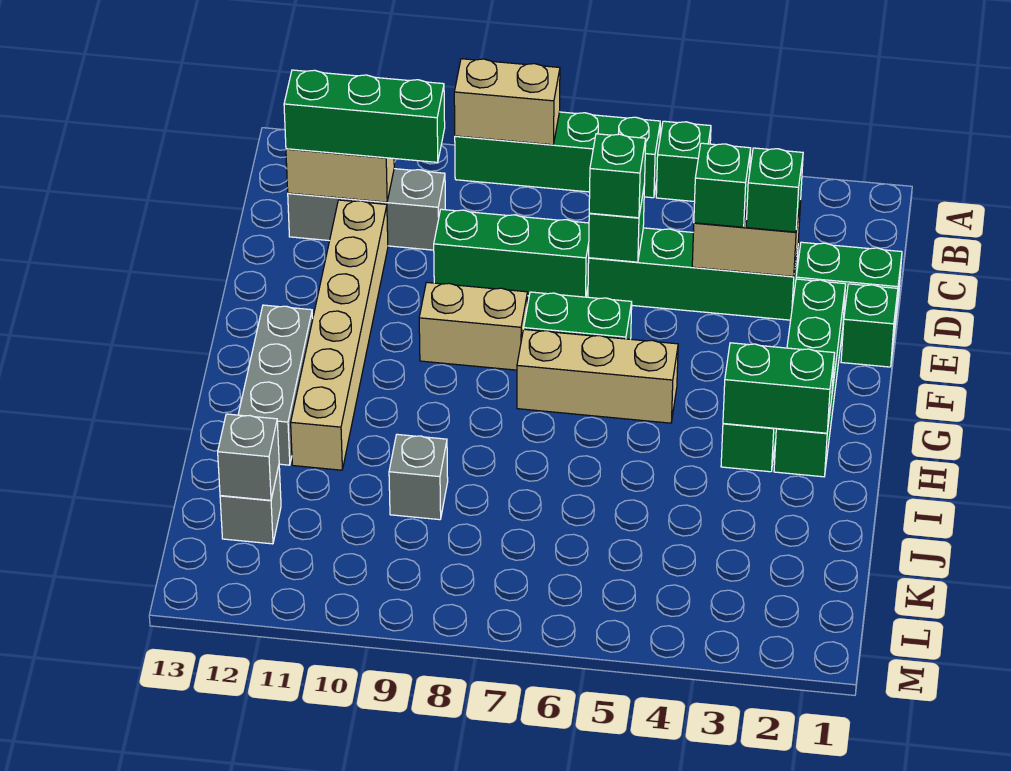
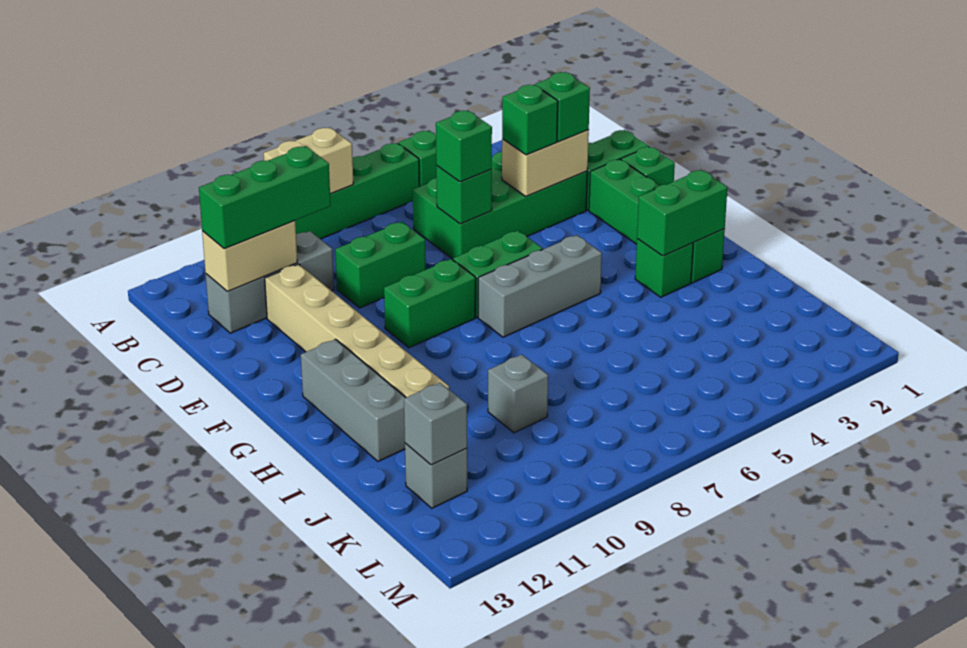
green 1x4 brick [588,228,798,320] -> green 2x4 brick [413,152,587,259]
green 1x3 brick [434,209,589,297] -> green 1x2 brick [335,222,426,308]
tan 1x2 brick [419,282,528,370] -> green 1x2 brick [384,259,476,348]
tan 1x3 brick [517,329,678,423] -> grey 1x3 brick [478,235,602,337]

